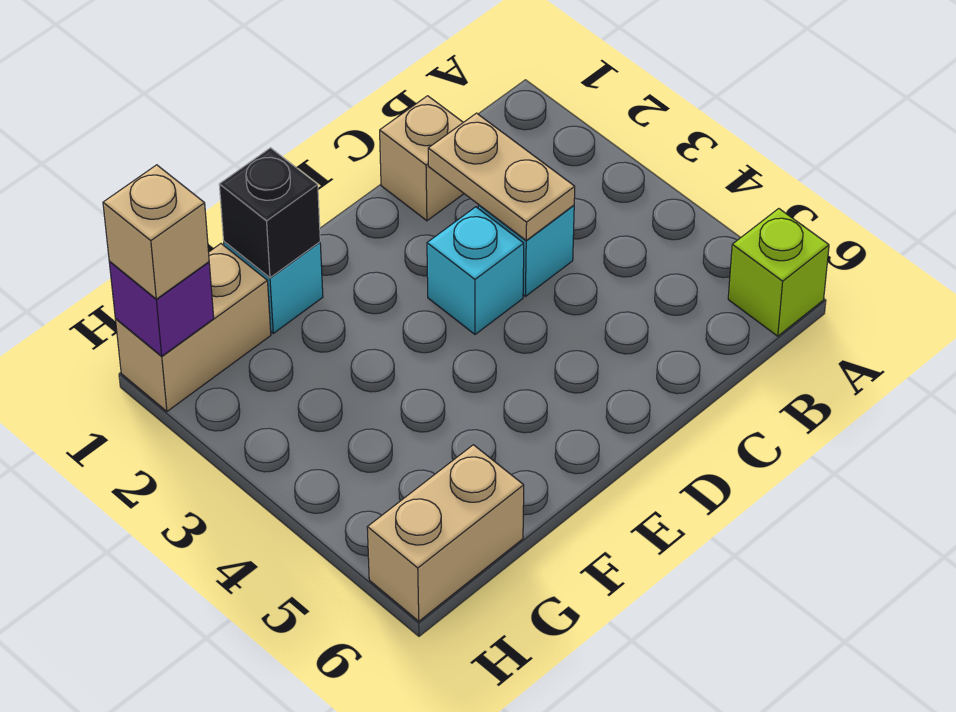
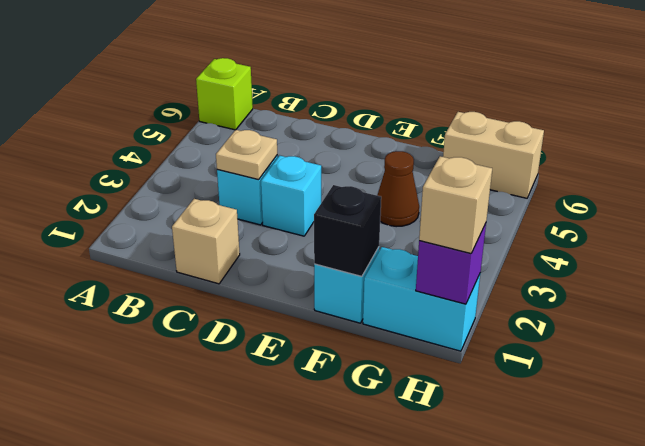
tan 1x2 plate [428,113,575,240] -> tan 1x1 plate [216,130,277,180]
none -> brown 1x1 cone [377,151,419,227]
tan 1x2 brick [115,244,271,411] -> cyan 1x2 brick [363,247,480,351]

